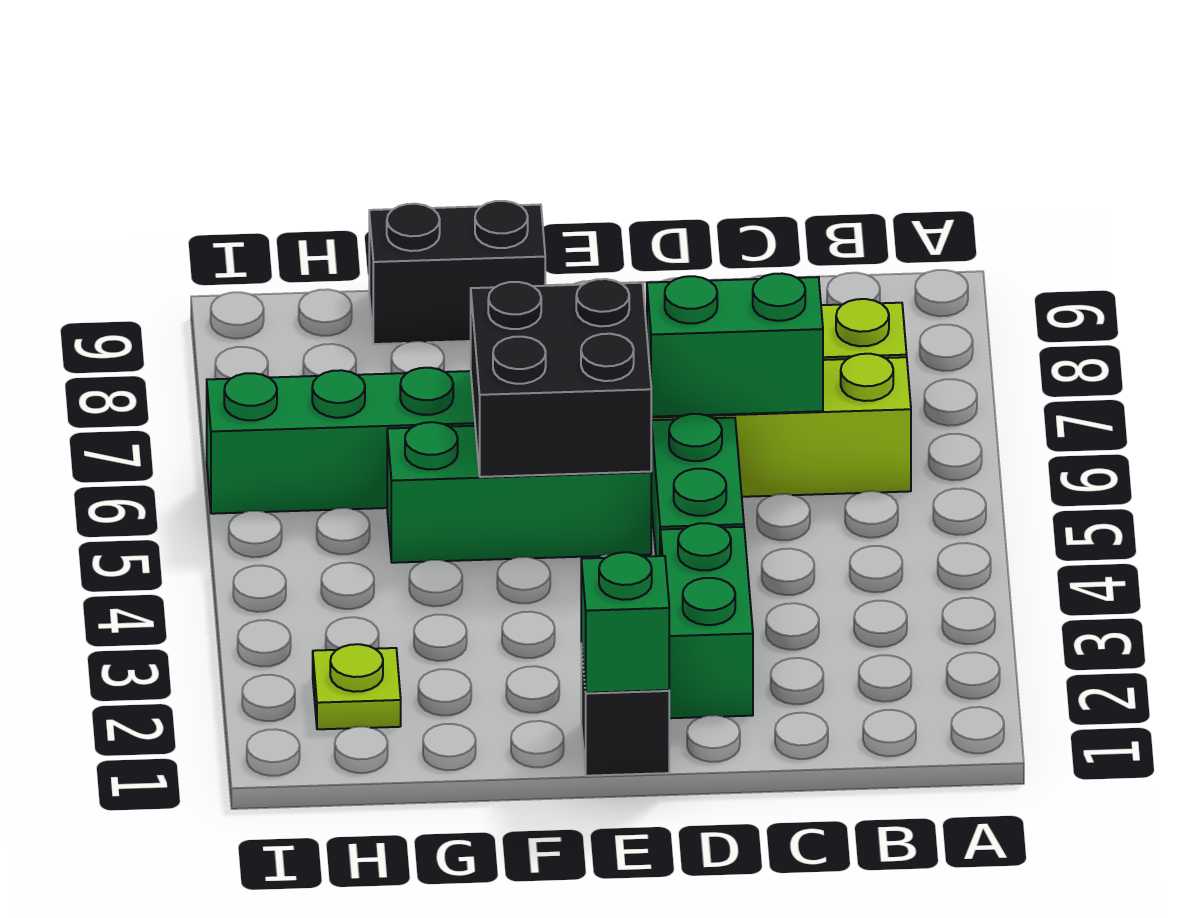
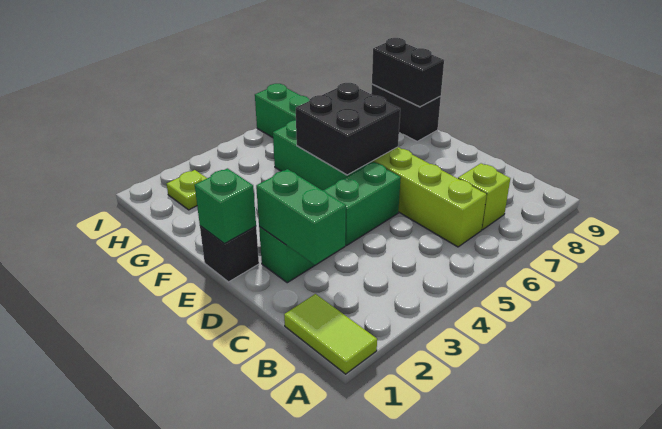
none -> lime 1x2 tile [284,294,377,374]
green 1x2 brick [647,274,823,417] -> green 1x2 brick moved to [256,169,346,265]
none -> black 1x2 brick [372,38,444,107]

